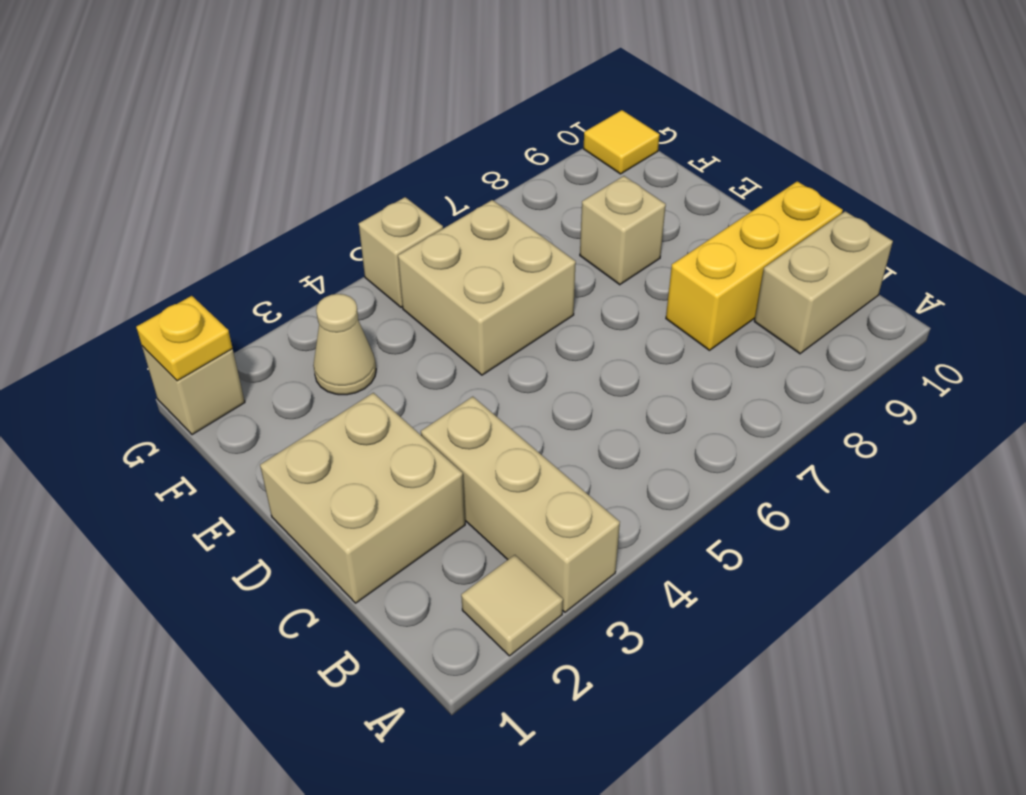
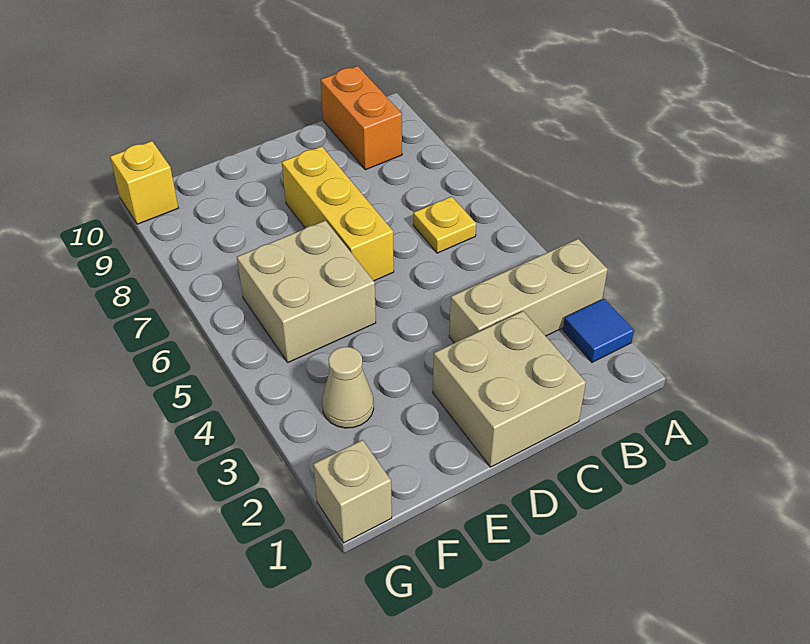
tan 1x1 tile [461,555,563,656] -> blue 1x1 tile [563,299,634,362]
tan 1x2 brick [754,211,893,354] -> orange 1x2 brick [321,66,402,170]
yellow 1x3 brick [666,181,843,350] -> yellow 1x3 brick moved to [282,146,394,281]
tan 1x1 brick [580,176,666,285] -> none
yellow 1x1 plate [136,296,233,381] -> yellow 1x1 plate moved to [413,196,476,253]
tan 1x1 brick [359,197,443,307] -> none
yellow 1x1 tile [583,110,660,174] -> yellow 1x1 brick [110,141,178,224]

